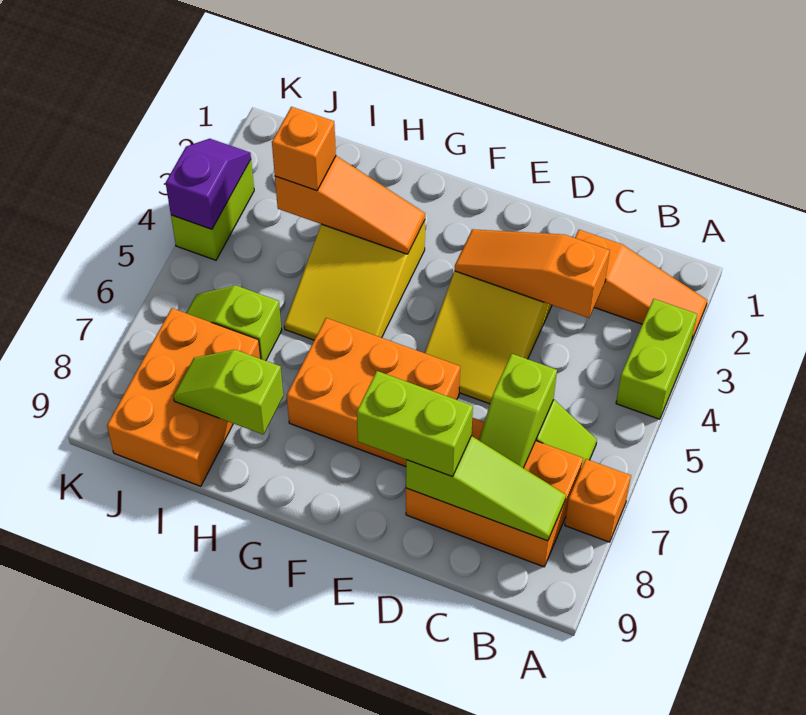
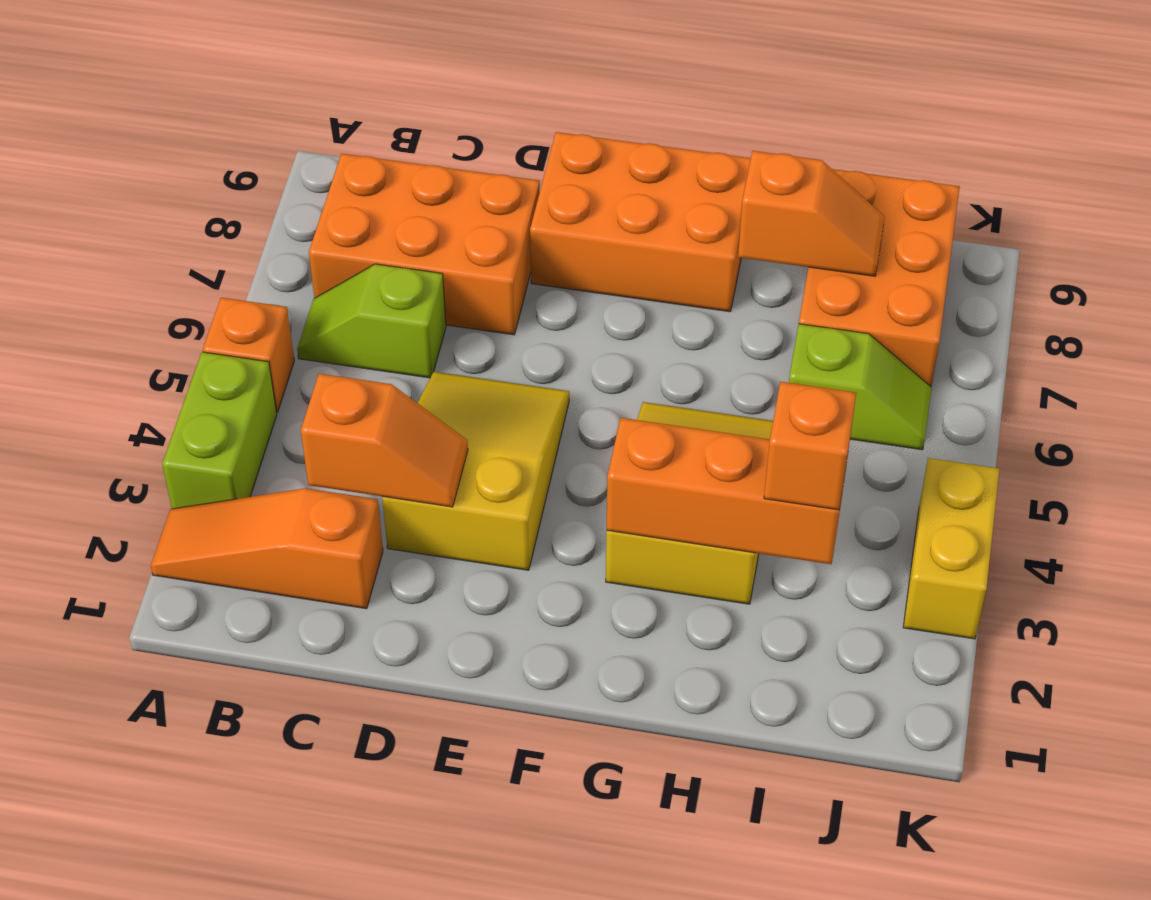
orange 1x1 brick [565,459,631,542] -> orange 1x1 brick moved to [203,298,294,412]
lime 1x3 slope [406,436,566,541] -> none
orange 1x3 slope [455,229,610,318] -> orange 1x2 slope [301,374,468,507]
lime 1x2 slope [479,354,557,468] -> none
lime 1x2 brick [357,371,473,477] -> none
orange 2x3 brick [287,318,460,467] -> orange 2x3 brick moved to [530,132,751,312]
orange 1x3 slope [275,156,425,254] -> orange 1x3 brick [607,418,846,564]
lime 1x2 slope [173,350,283,435] -> orange 1x2 slope [738,151,885,276]
lime 1x2 brick [171,160,254,260] -> yellow 1x2 brick [903,458,999,639]
purple 1x2 slope [166,139,251,229] -> none

